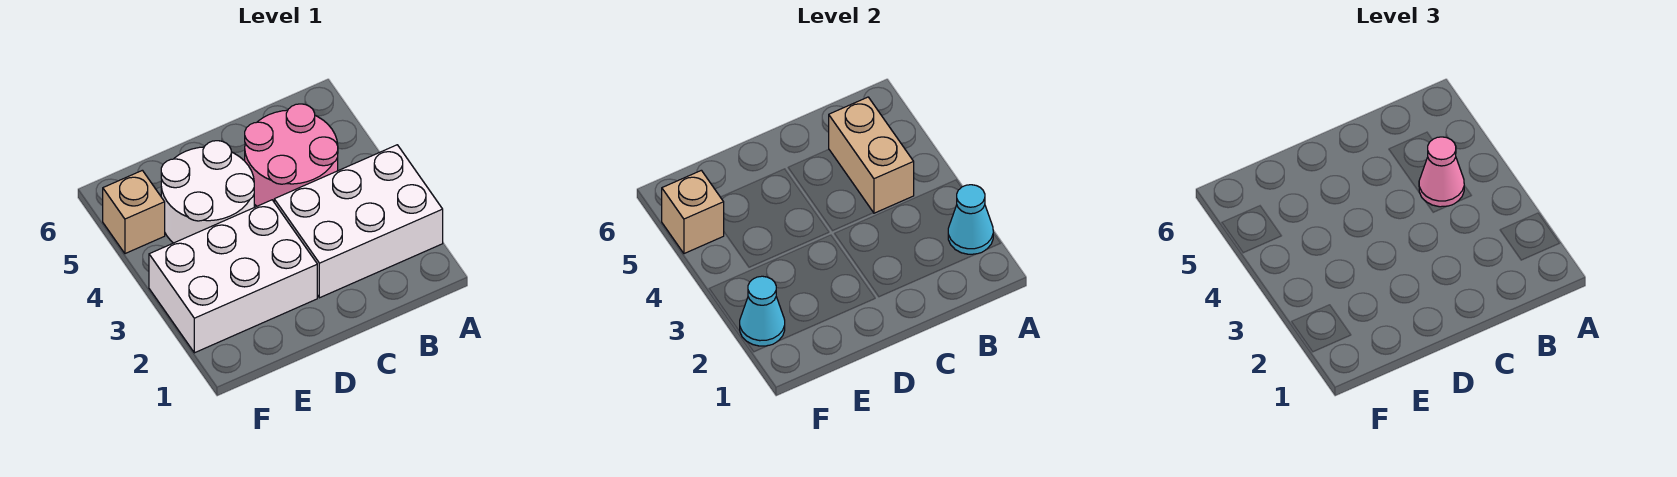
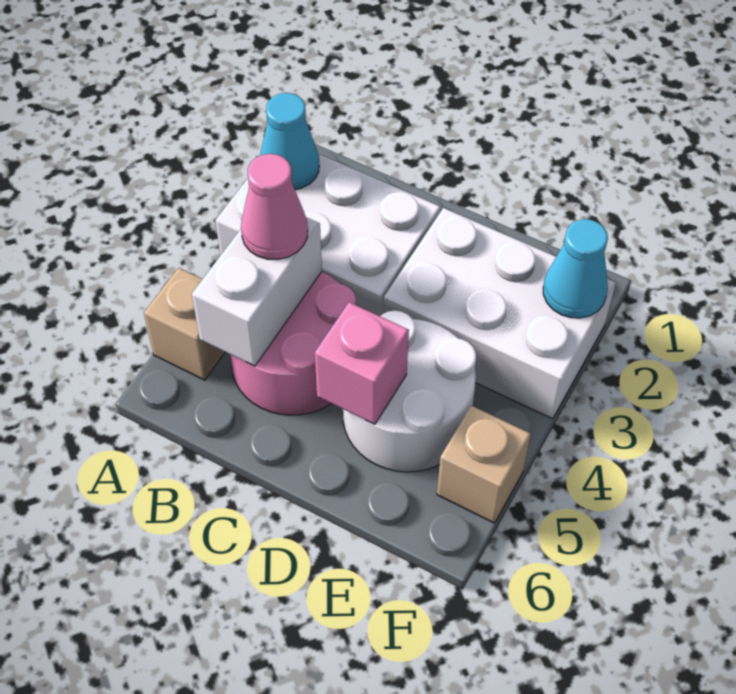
tan 1x2 brick [829,97,914,213] -> white 1x2 brick [192,217,322,366]
none -> pink 1x1 brick [315,302,409,424]
tan 1x1 brick [662,170,724,254] -> tan 1x1 brick moved to [144,268,225,380]

